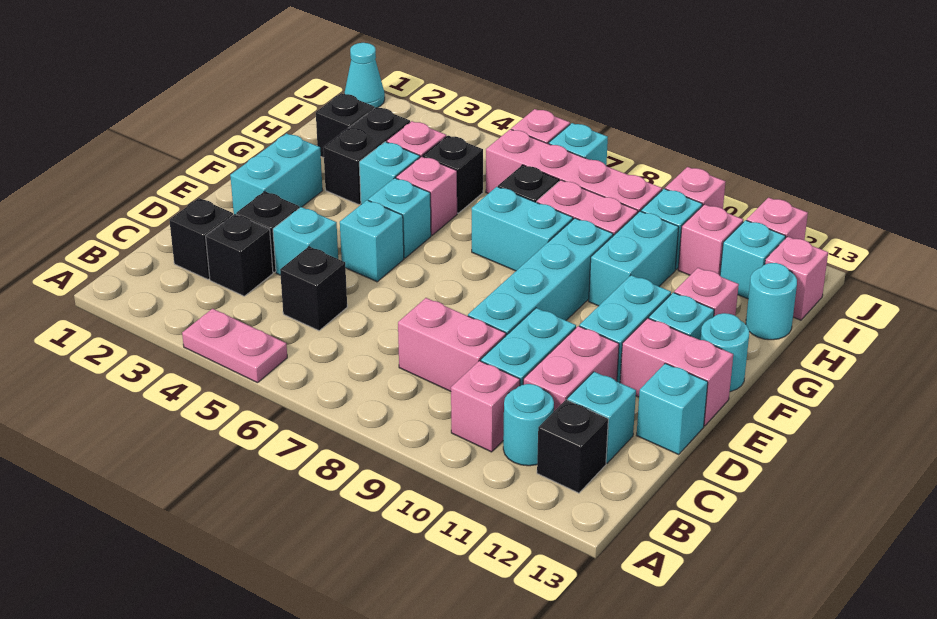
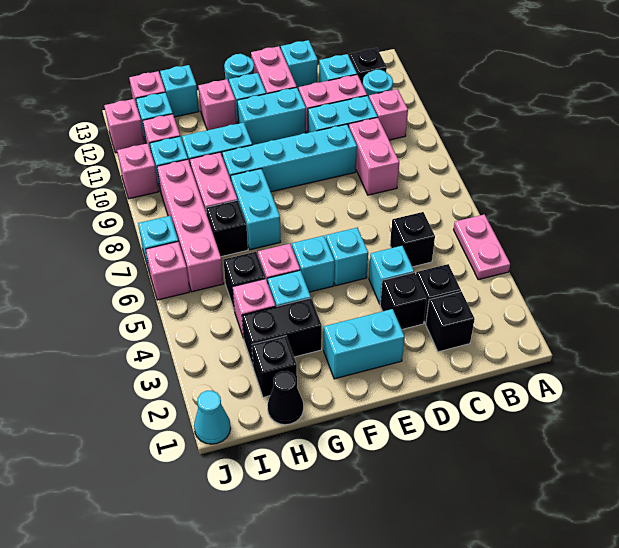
none -> black 1x1 cone [268,371,303,425]
cyan 1x1 round brick [746,263,797,340] -> cyan 1x1 brick [160,65,199,117]

